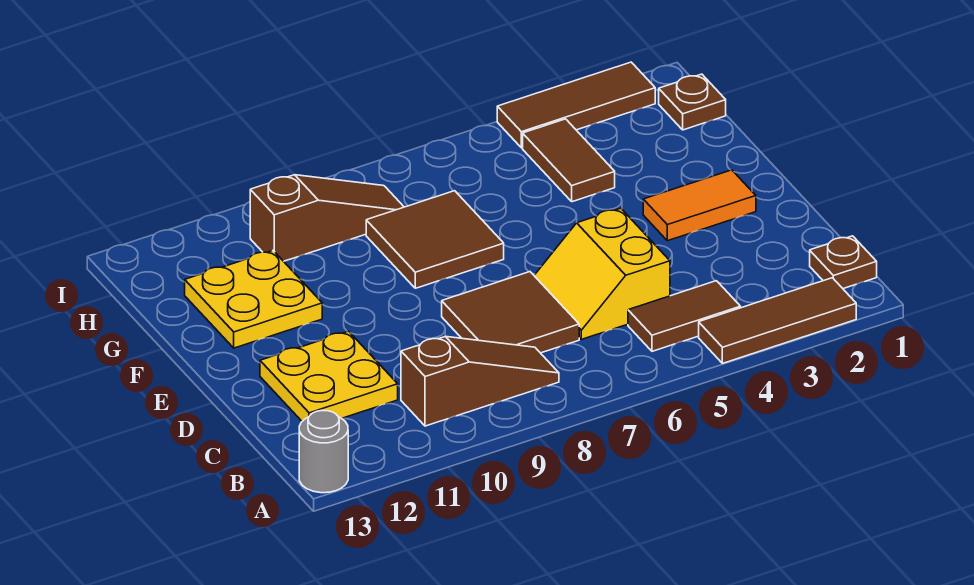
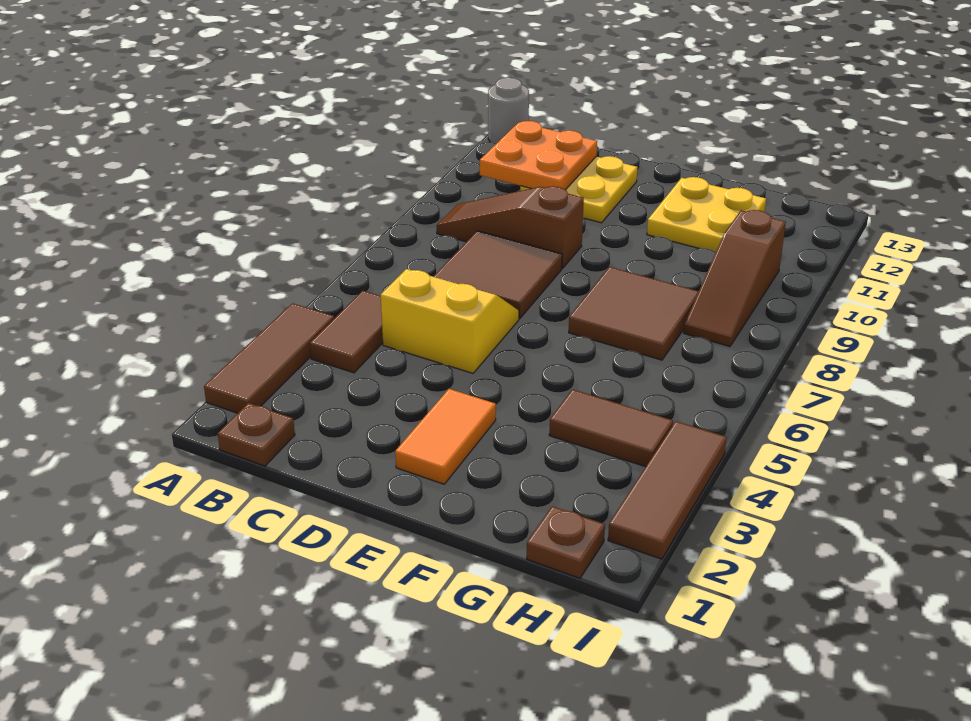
brown 1x3 slope [401,336,559,426] -> brown 1x3 slope turned to [437,186,584,268]
none -> orange 2x2 plate [480,121,597,190]

